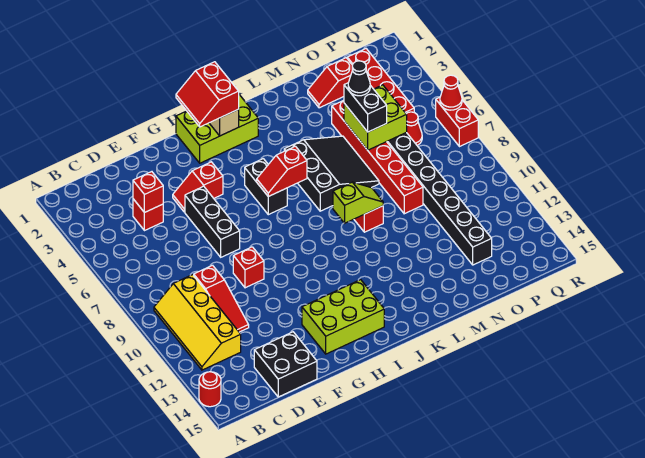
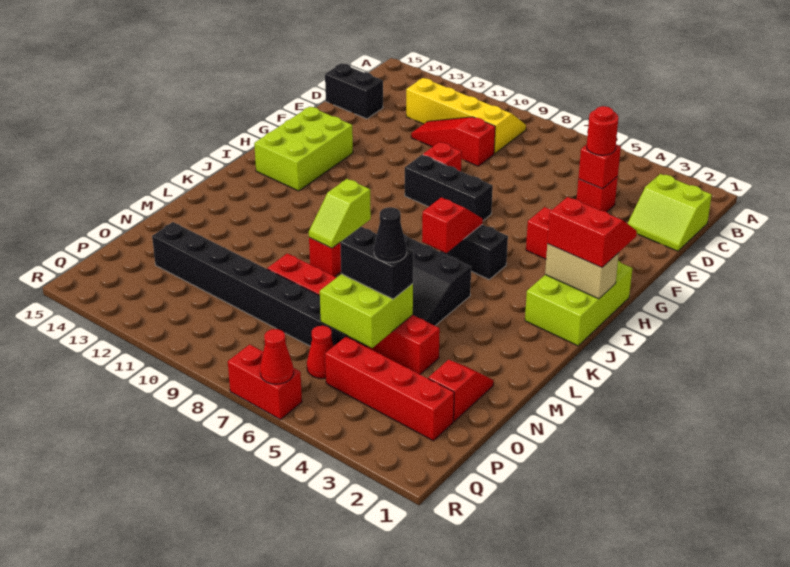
red 1x1 round brick [199,372,221,407] -> red 1x1 round brick moved to [587,106,619,155]
none -> lime 2x2 slope [628,174,712,251]
black 2x2 brick [254,332,317,397] -> black 1x2 brick [325,63,383,119]
black 1x3 brick [185,186,240,257] -> black 1x3 brick moved to [405,155,493,221]

